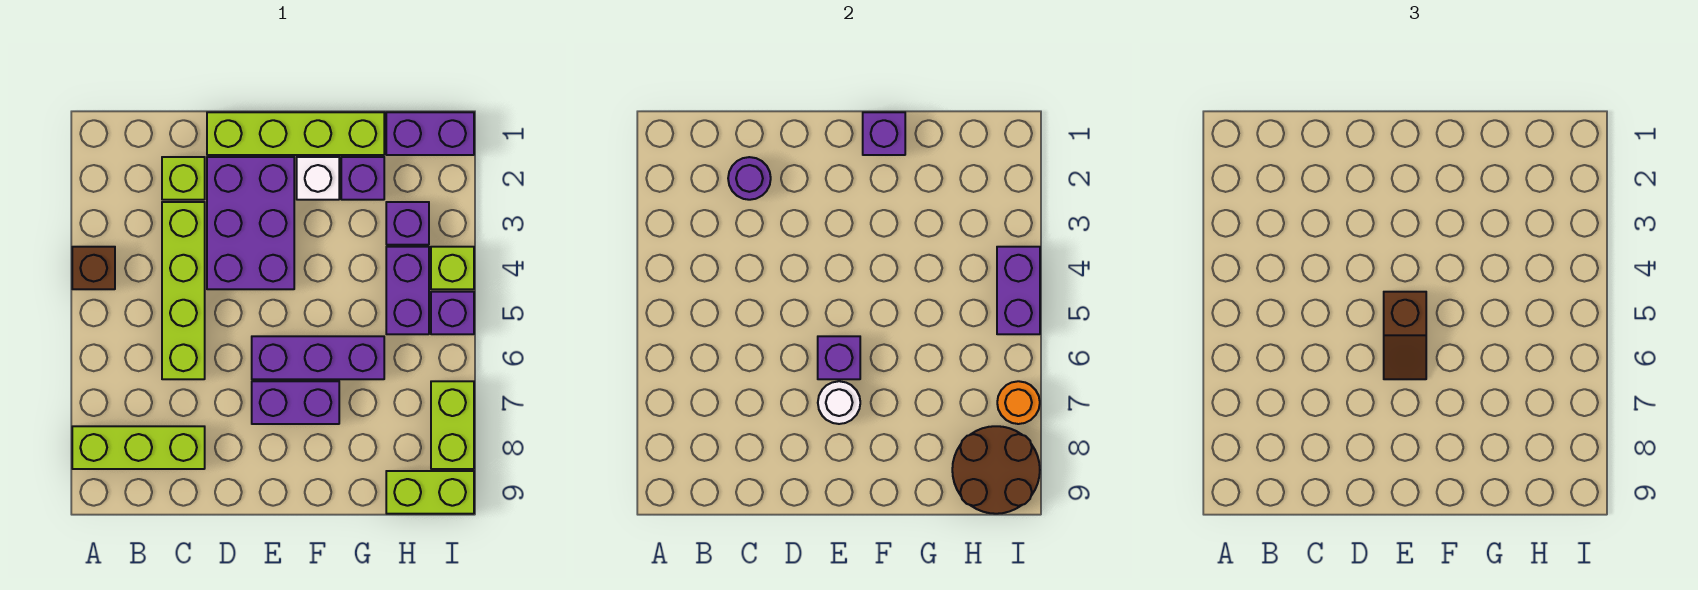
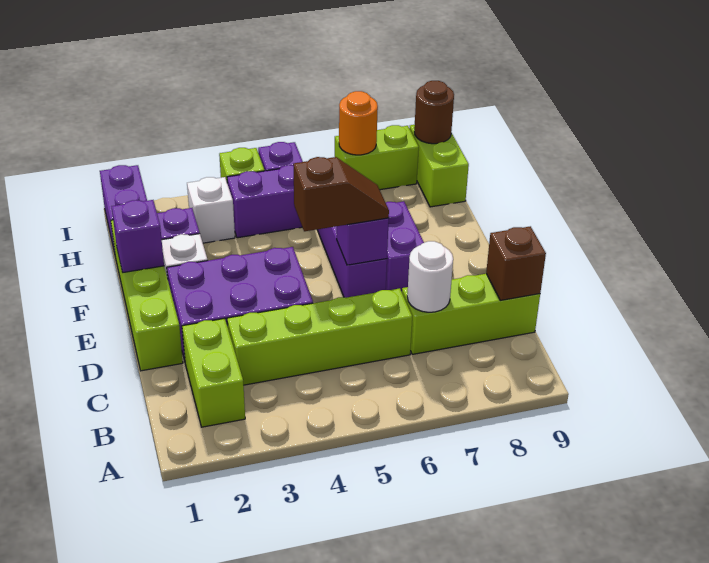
brown 1x1 brick [72,247,115,289] -> brown 1x1 brick moved to [486,226,546,300]
lime 1x3 brick [72,426,205,469] -> lime 1x3 brick turned to [402,274,540,354]
lime 1x1 brick [162,157,205,200] -> lime 1x2 brick [182,318,245,427]
purple 1x1 round brick [728,157,771,200] -> none
white 1x1 round brick [818,381,860,424] -> white 1x1 round brick moved to [407,241,453,312]
purple 1x1 brick [386,202,429,245] -> white 1x1 brick [187,177,235,243]
brown 2x2 round brick [952,426,1040,514] -> brown 1x1 round brick [414,81,454,144]
purple 1x2 brick [997,247,1040,334] -> none

